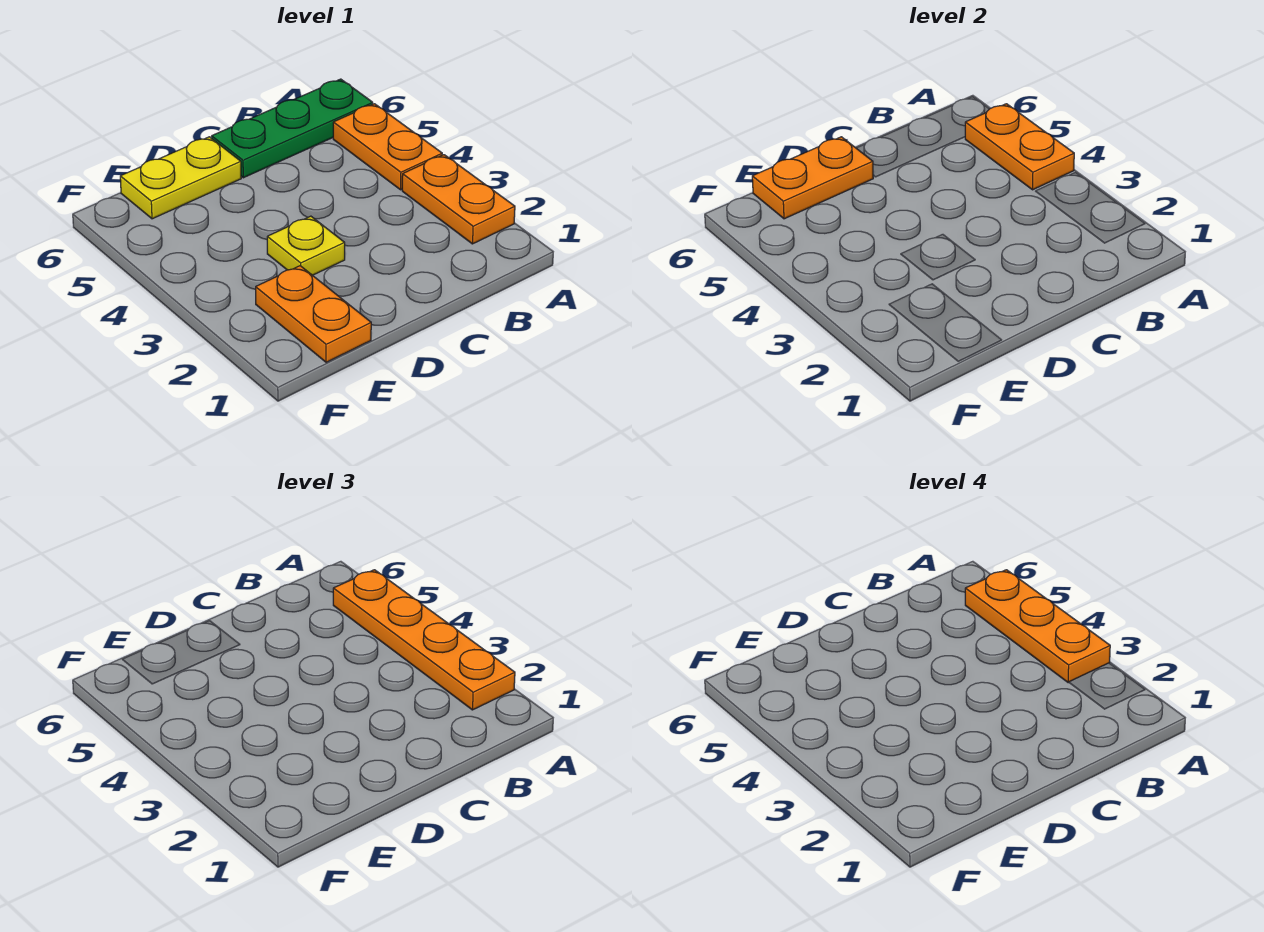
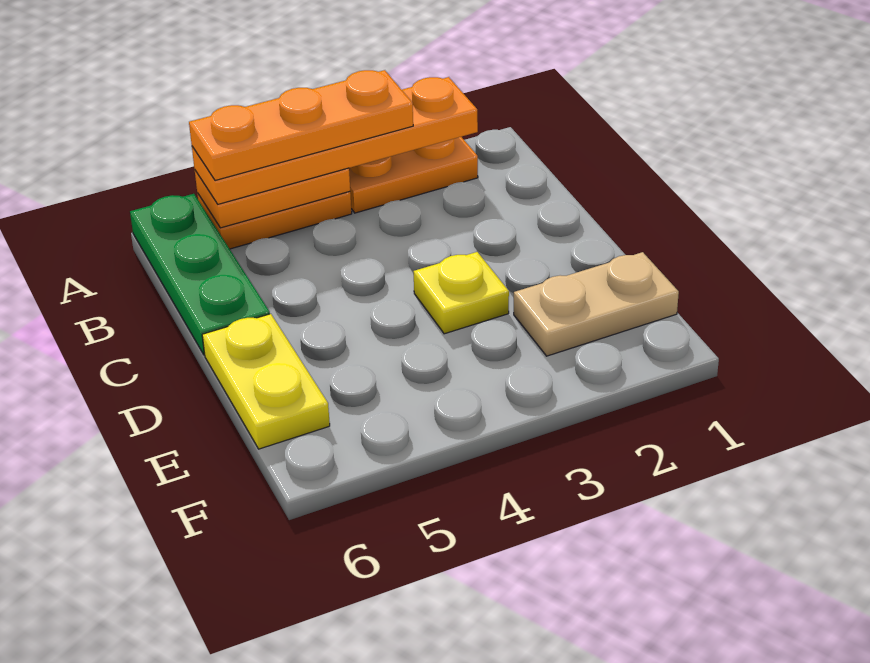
orange 1x2 plate [752,137,873,219] -> none
orange 1x2 plate [256,266,371,362] -> tan 1x2 plate [514,252,679,356]

